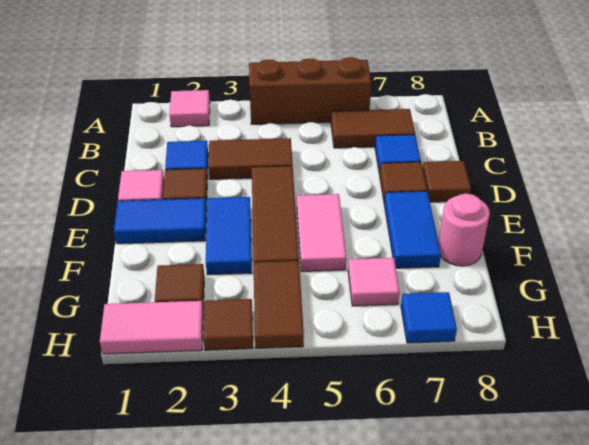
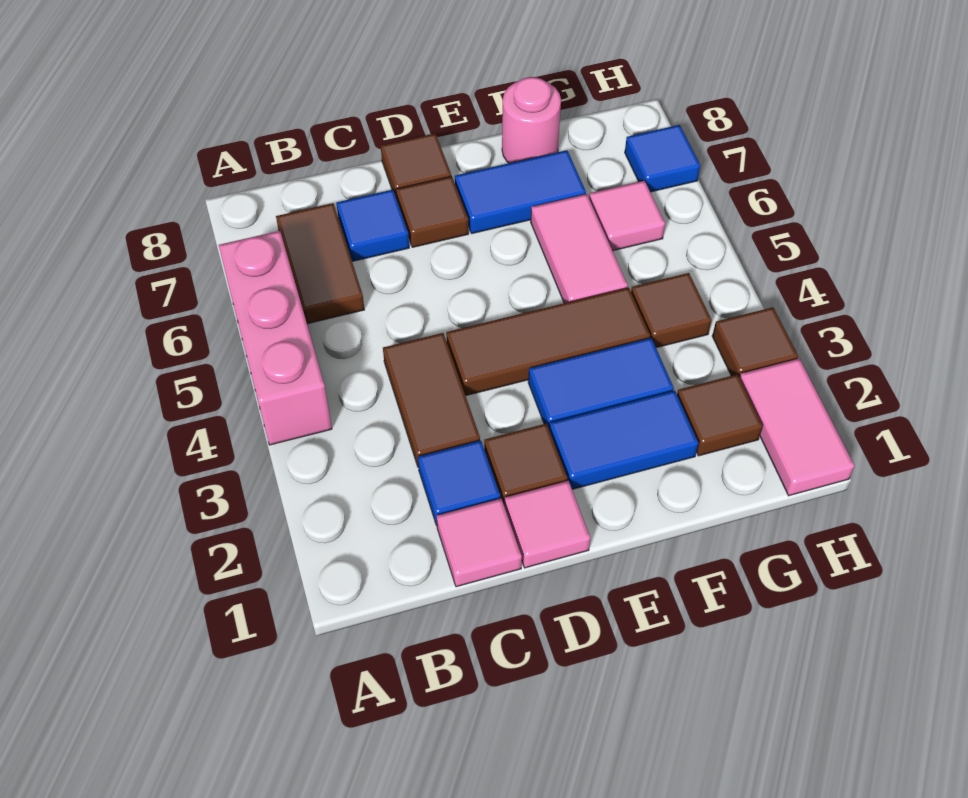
pink 1x1 tile [169,90,210,127] -> pink 1x1 tile moved to [437,499,522,587]
brown 1x3 brick [249,57,371,124] -> pink 1x3 brick [219,231,332,445]
blue 1x2 tile [114,198,207,244] -> blue 1x2 tile turned to [549,391,699,489]
pink 1x2 tile [297,194,346,272] -> pink 1x2 tile turned to [531,194,628,303]
brown 1x2 tile [253,261,304,348] -> brown 1x1 tile [631,273,712,348]

